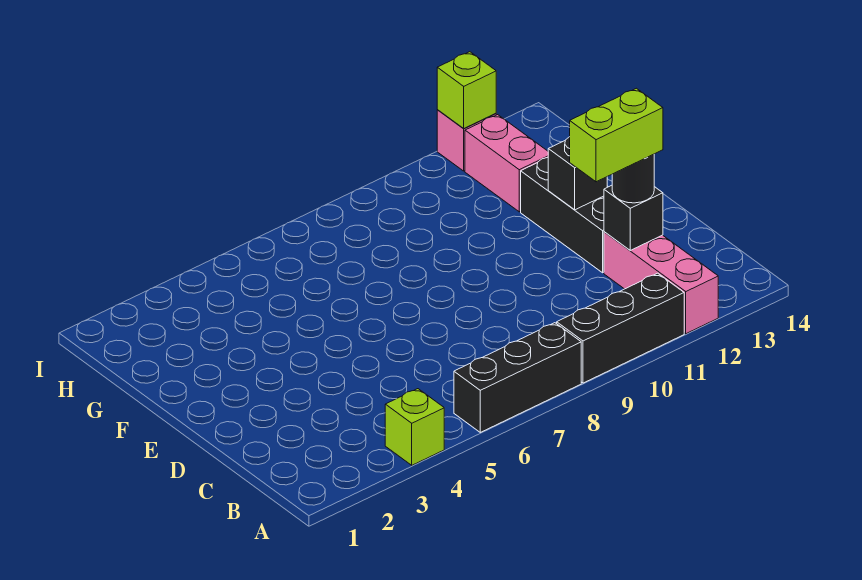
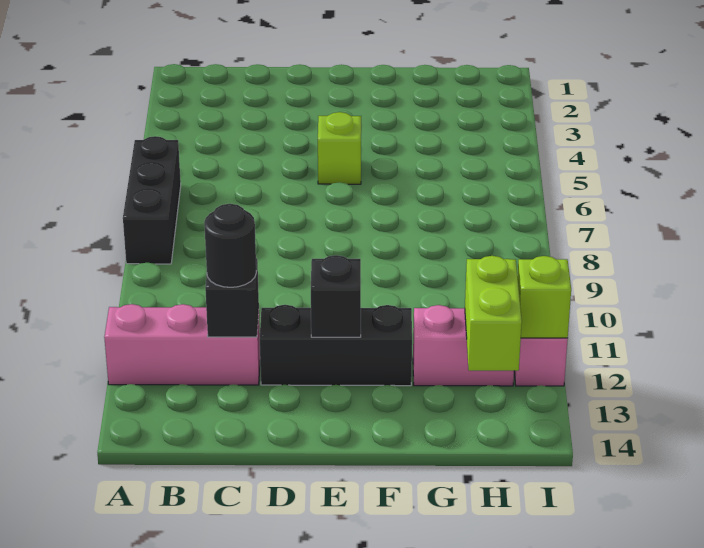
lime 1x1 brick [385,389,444,465] -> lime 1x1 brick moved to [318,112,361,184]
black 1x3 brick [557,273,684,383] -> none
lime 1x2 brick [570,88,663,182] -> lime 1x2 brick moved to [465,256,522,371]

